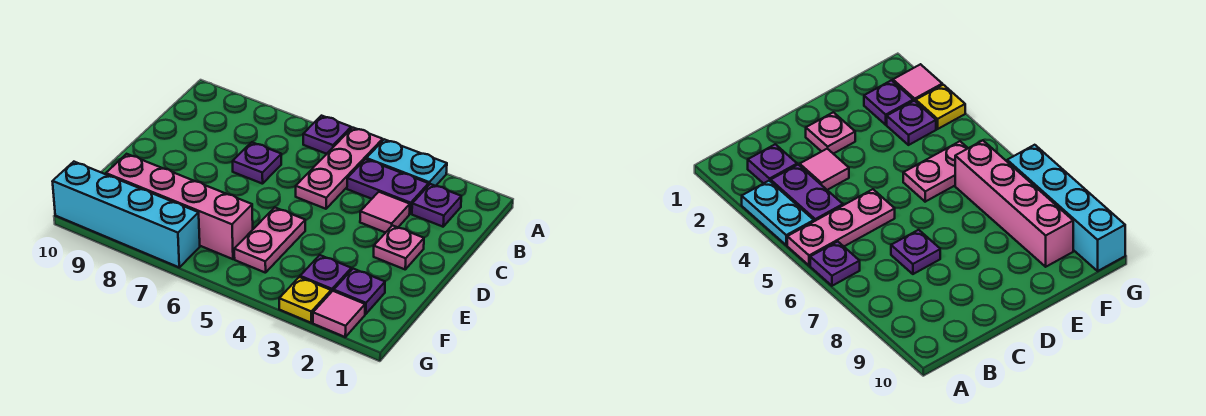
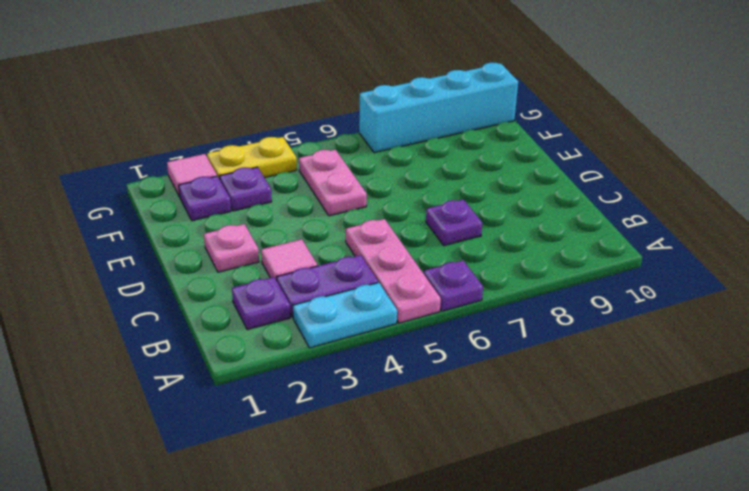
pink 1x4 brick [106,154,253,259] -> none
yellow 1x1 plate [279,277,331,323] -> yellow 1x2 plate [207,137,297,179]

